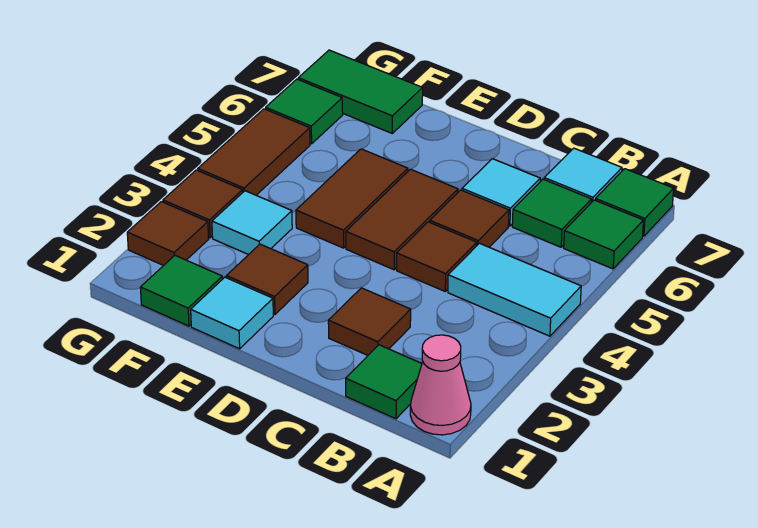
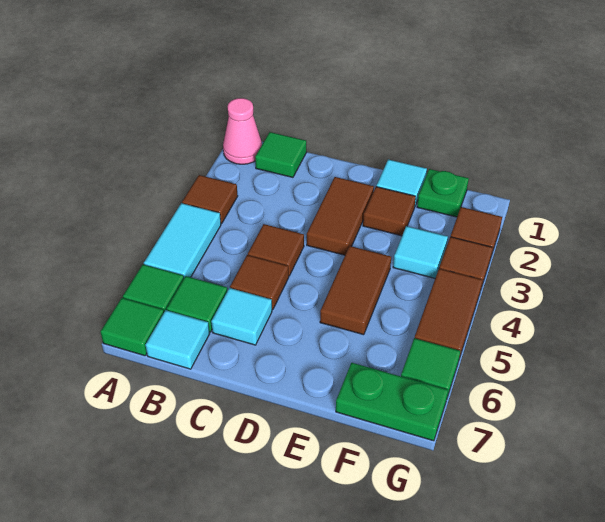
cyan 1x2 tile [448,243,581,336] -> cyan 1x2 tile turned to [144,203,221,278]
brown 1x1 tile [328,288,411,355] -> brown 1x1 tile moved to [182,175,238,224]
brown 1x2 tile [346,169,458,270] -> brown 1x2 tile moved to [307,177,374,255]
green 1x1 tile [140,256,222,326] -> green 1x1 plate [417,169,469,217]
green 1x2 tile [298,50,423,133] -> green 1x2 plate [336,363,448,441]

